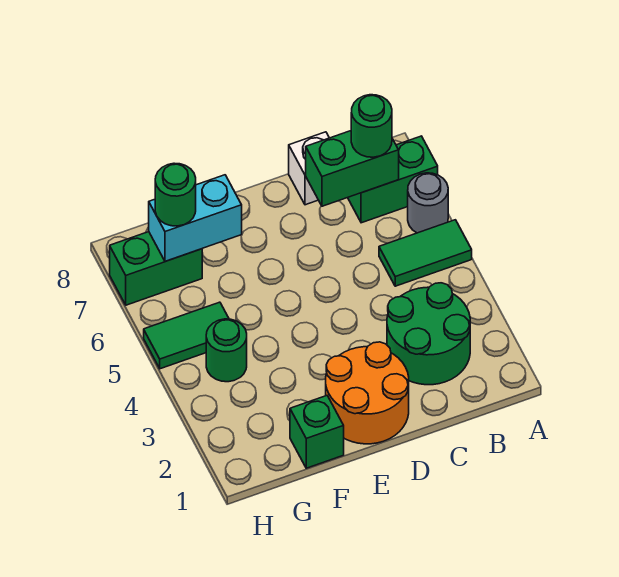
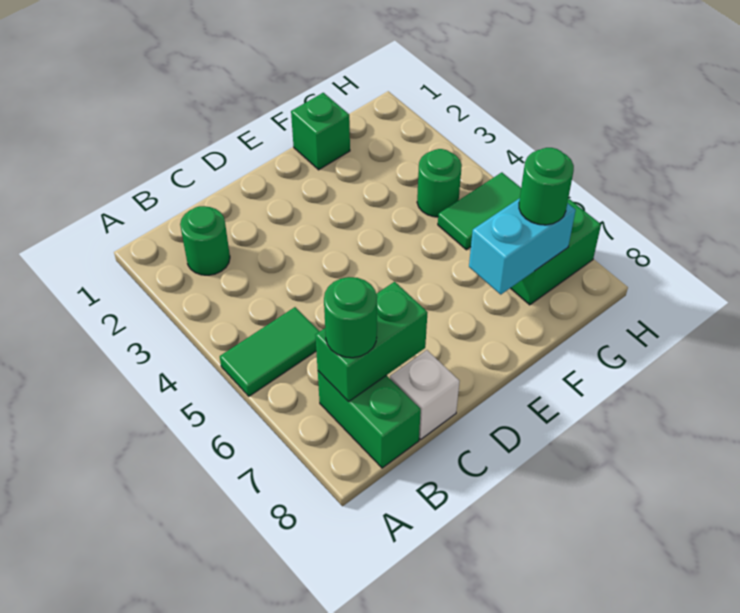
grey 1x1 round brick [408,173,448,233] -> none
green 1x2 brick [348,136,438,223] -> green 1x2 brick turned to [318,371,421,468]
green 2x2 round brick [387,283,470,385] -> green 1x1 round brick [180,206,230,275]
orange 2x2 round brick [326,342,409,444] -> none

